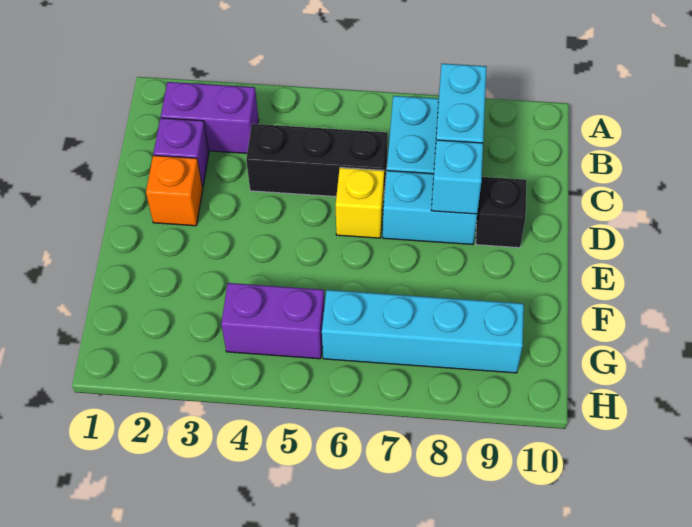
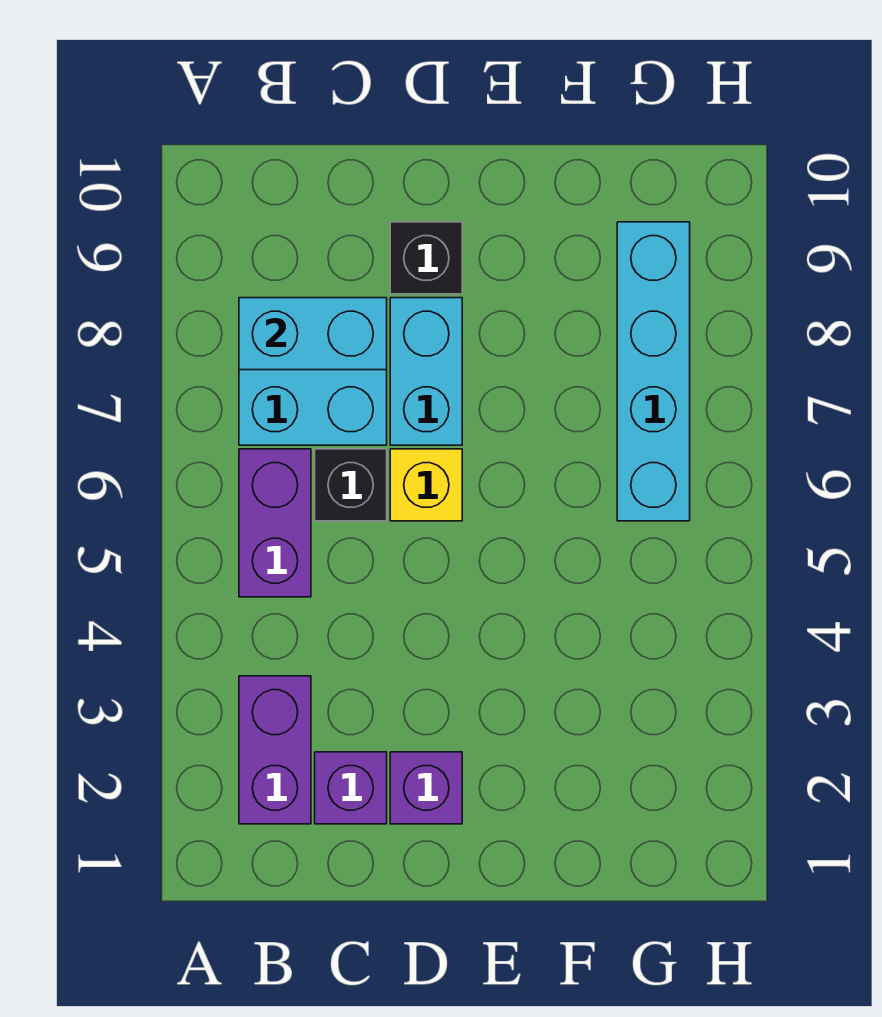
black 1x3 brick [246,124,388,197] -> black 1x1 brick [315,449,387,521]
orange 1x1 brick [146,155,203,226] -> purple 1x1 brick [390,752,462,824]
cyan 1x1 brick [431,140,483,214] -> none
purple 1x2 brick [221,283,325,359] -> purple 1x2 brick moved to [239,449,311,597]

